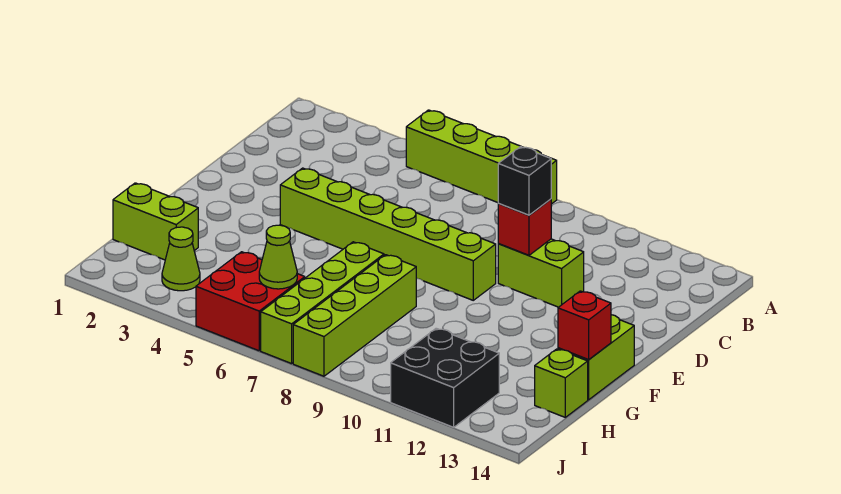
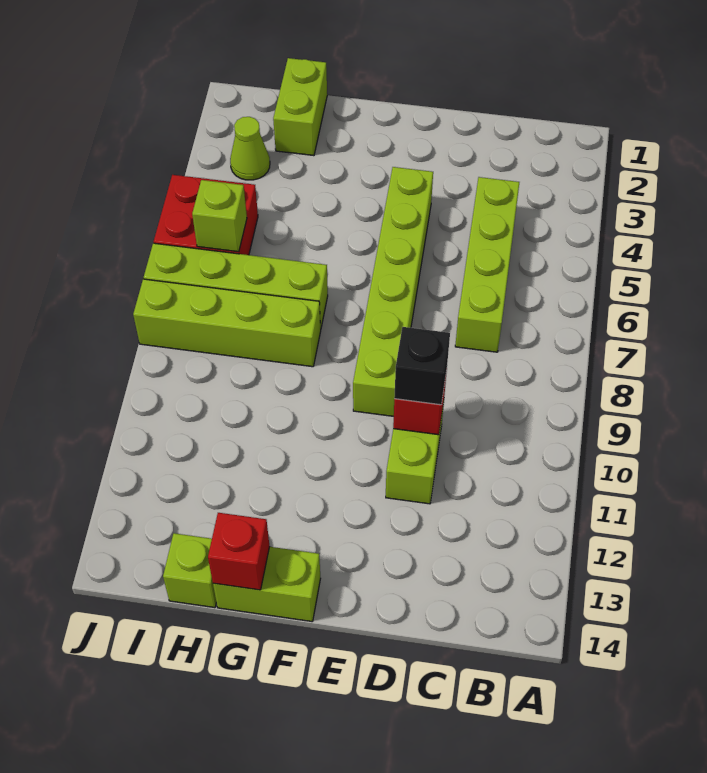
lime 1x4 brick [406,110,557,204] -> lime 1x4 brick moved to [455,177,519,352]
lime 1x1 cone [259,225,297,289] -> lime 1x1 brick [192,180,247,252]
black 2x2 brick [391,328,499,427] -> none

